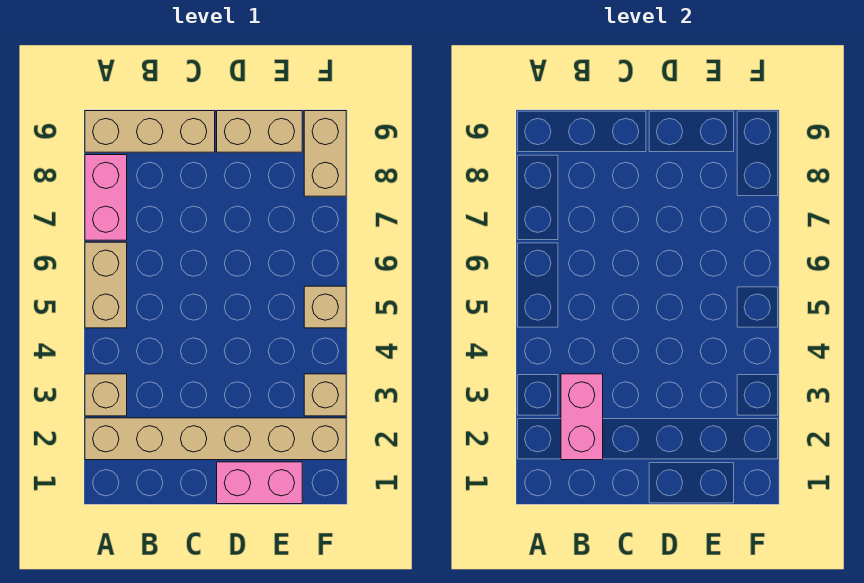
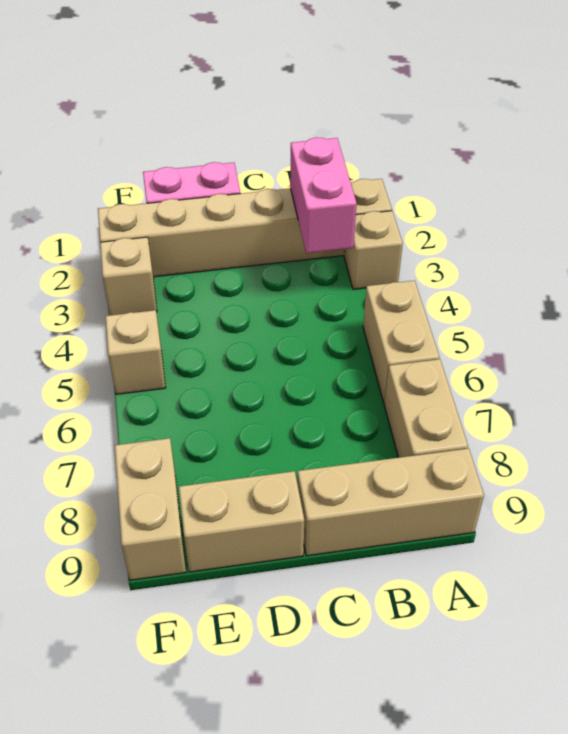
pink 1x2 brick [85,155,127,240] -> tan 1x2 brick [384,359,468,458]

